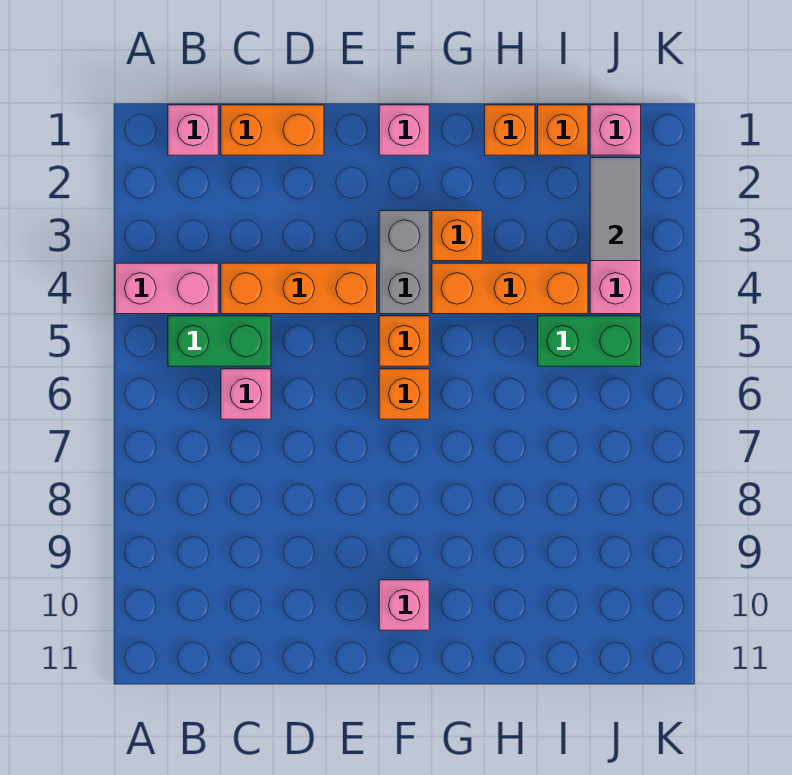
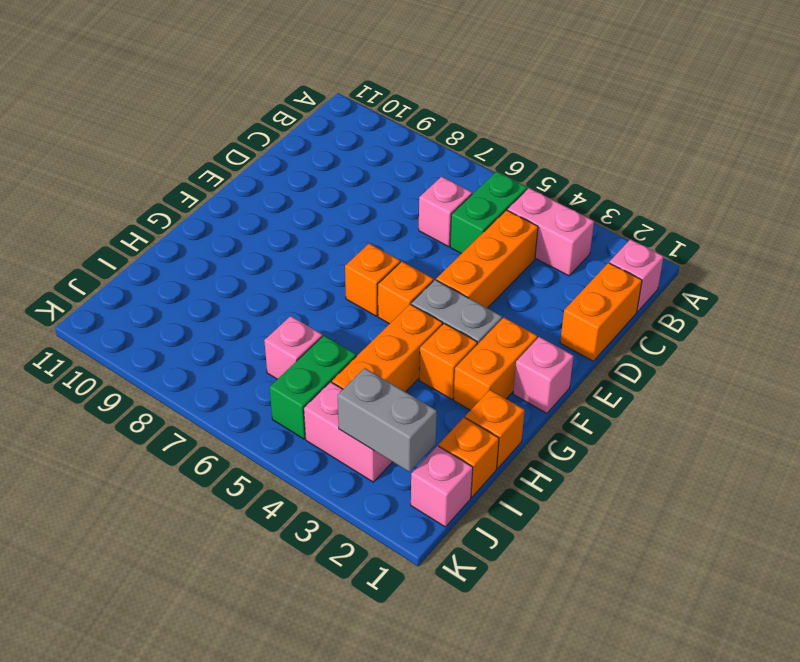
pink 1x2 brick [115,263,218,314] -> pink 1x2 brick turned to [507,188,594,276]
none -> orange 1x2 brick [454,318,537,410]
pink 1x1 brick [379,580,429,630] -> pink 1x1 brick moved to [264,316,322,379]
grey 1x2 tile [590,158,641,261] -> grey 1x2 brick [338,368,437,472]

